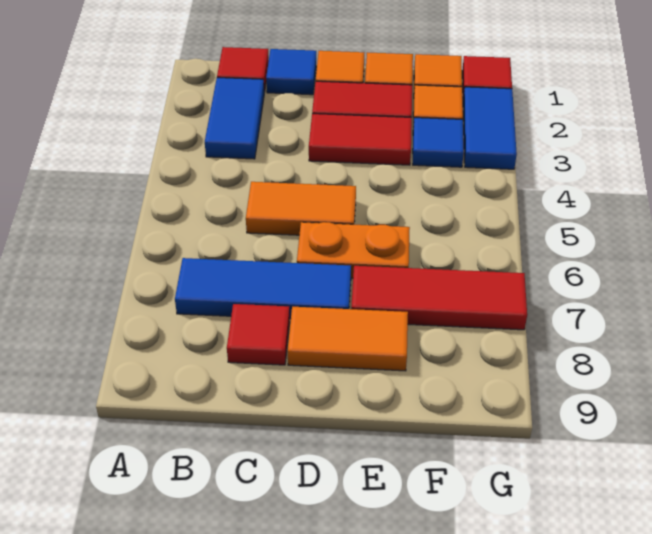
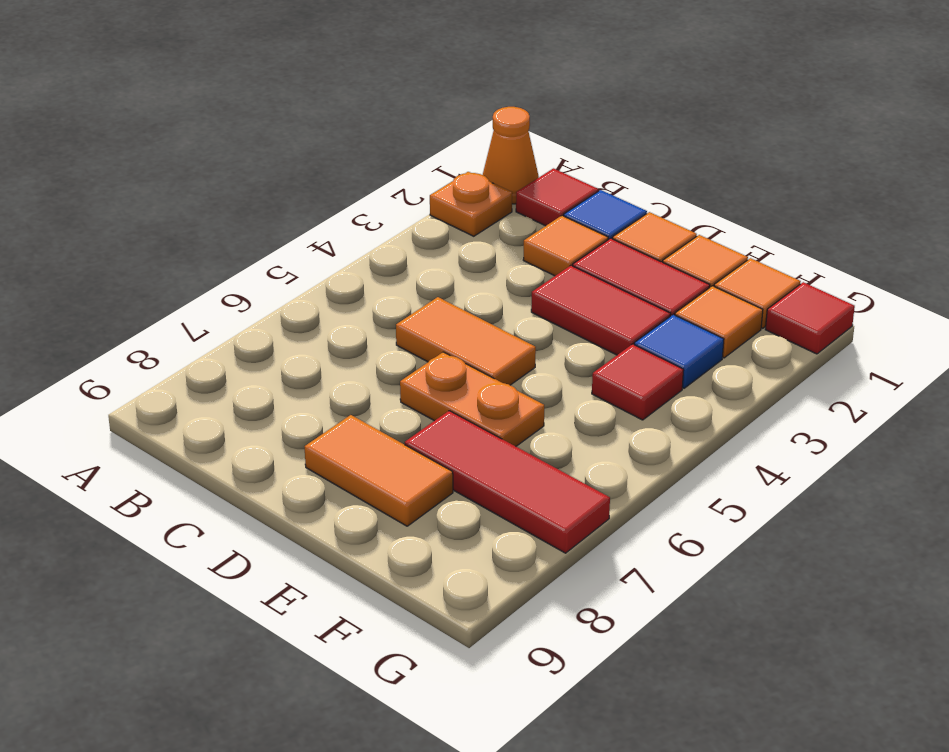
none -> orange 1x1 cone [483,107,539,204]
none -> orange 1x1 plate [430,172,512,236]
blue 1x2 tile [205,78,264,159] -> none
blue 1x3 tile [175,258,351,319] -> none
none -> orange 1x1 tile [523,216,608,276]
red 1x1 tile [227,304,290,365] -> red 1x1 tile moved to [592,344,684,420]
blue 1x2 tile [463,87,517,169] -> none

